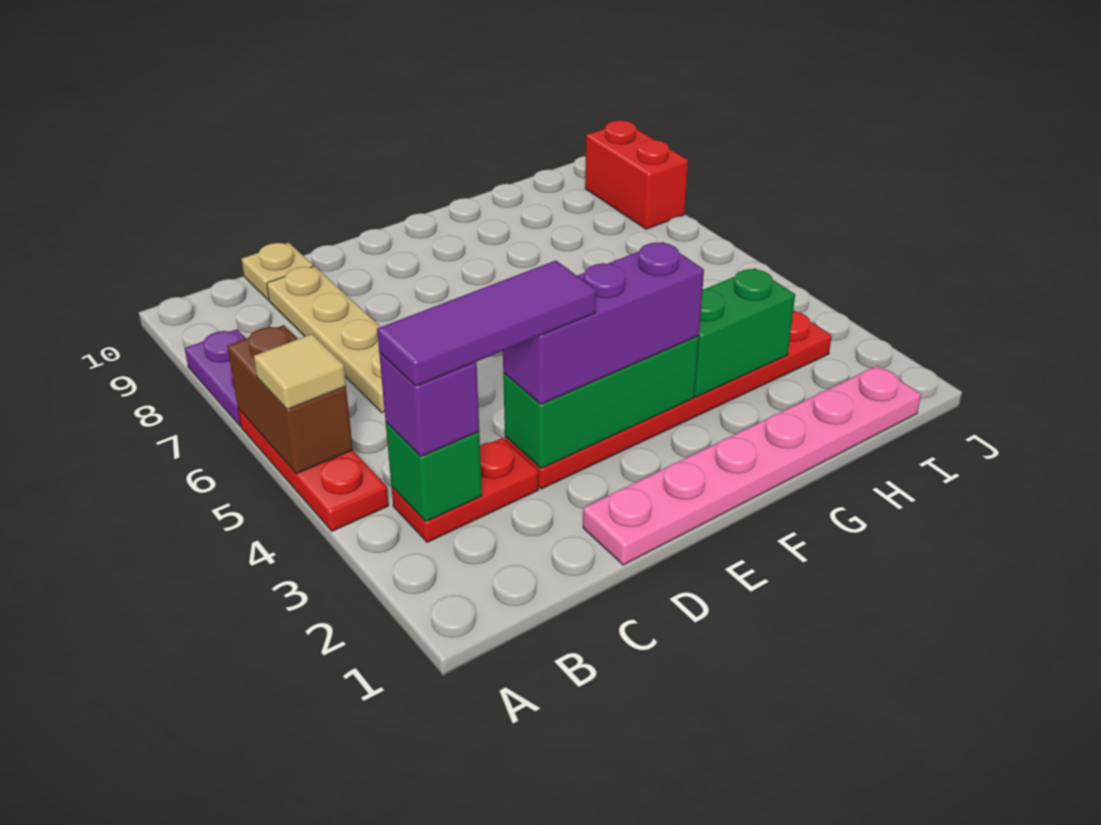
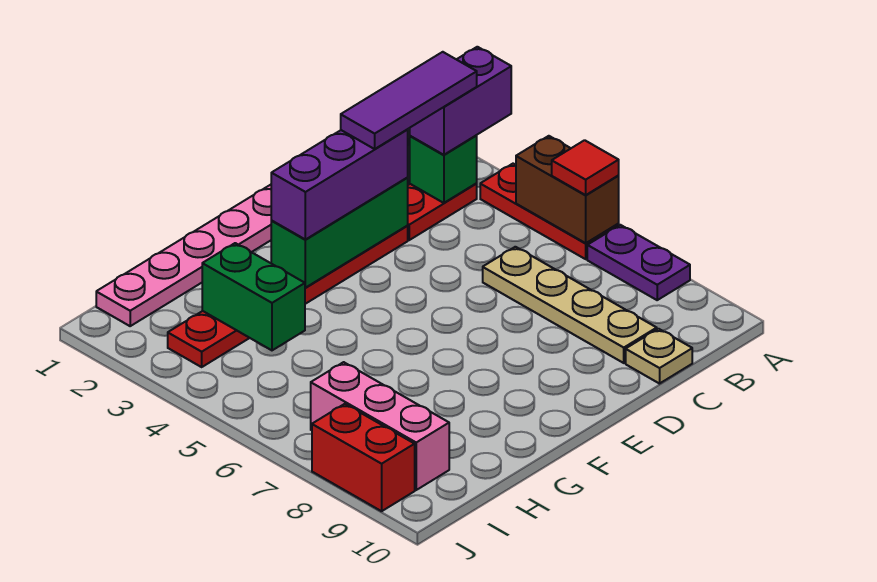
tan 1x1 tile [254,334,346,410] -> none
none -> red 1x1 tile [552,140,619,195]
purple 1x1 brick [379,353,479,457] -> purple 1x2 brick [410,47,511,155]
green 1x2 brick [694,268,795,397] -> green 1x2 brick turned to [202,243,305,350]
none -> pink 1x3 brick [311,362,449,490]

